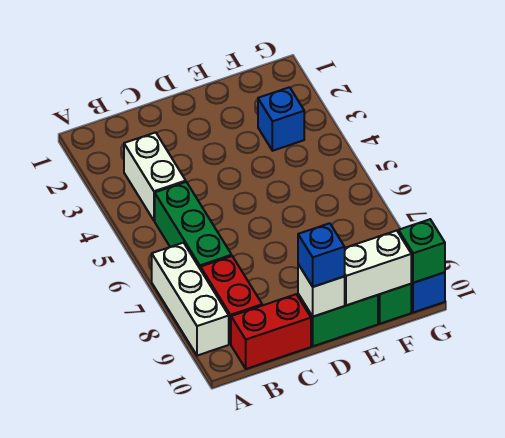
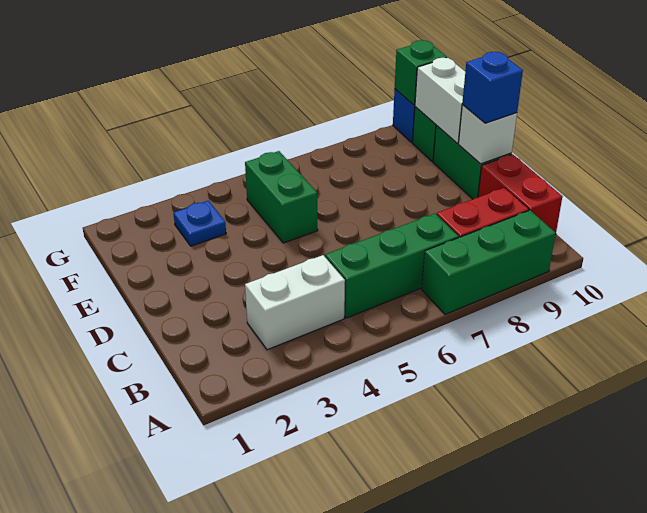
white 1x3 brick [152,243,229,356] -> green 1x3 brick [422,210,556,314]
none -> green 1x2 brick [245,151,318,243]
blue 1x1 brick [258,87,304,151] -> blue 1x1 plate [173,201,226,246]

